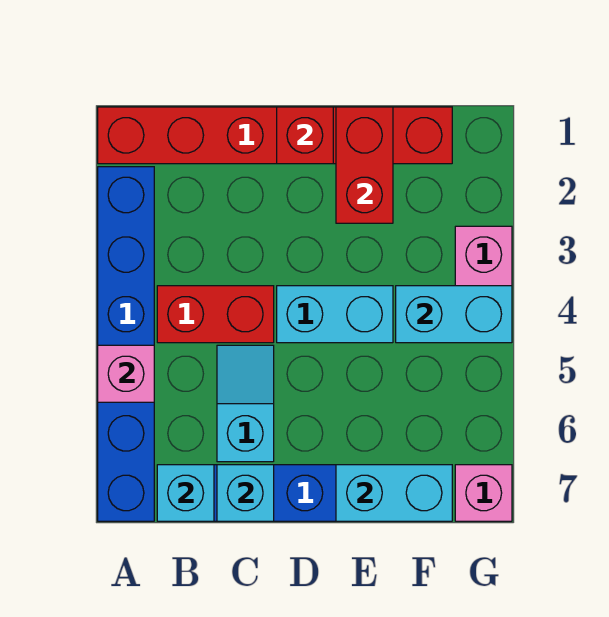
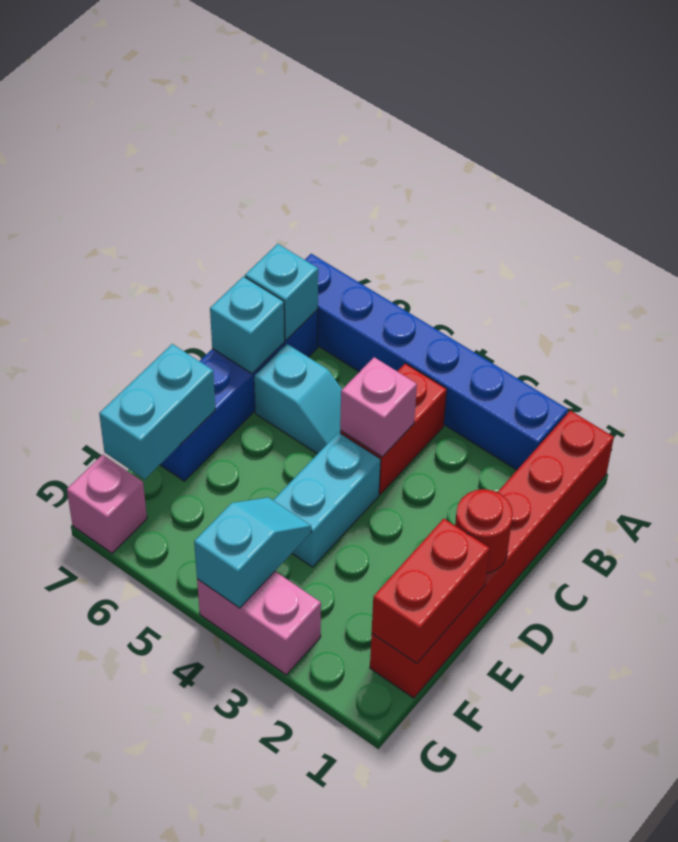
pink 1x1 brick [98,345,154,402] -> pink 1x1 brick moved to [340,357,417,457]
red 1x1 brick [277,107,333,164] -> red 1x1 round brick [455,489,513,573]
red 1x2 brick [336,107,393,223] -> red 1x2 brick turned to [372,519,490,663]
cyan 1x2 brick [396,286,512,343] -> cyan 1x2 slope [194,497,311,608]

